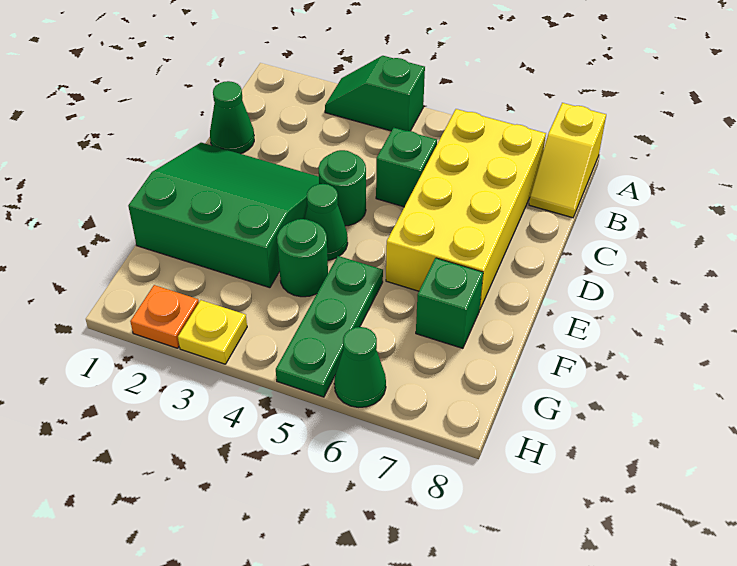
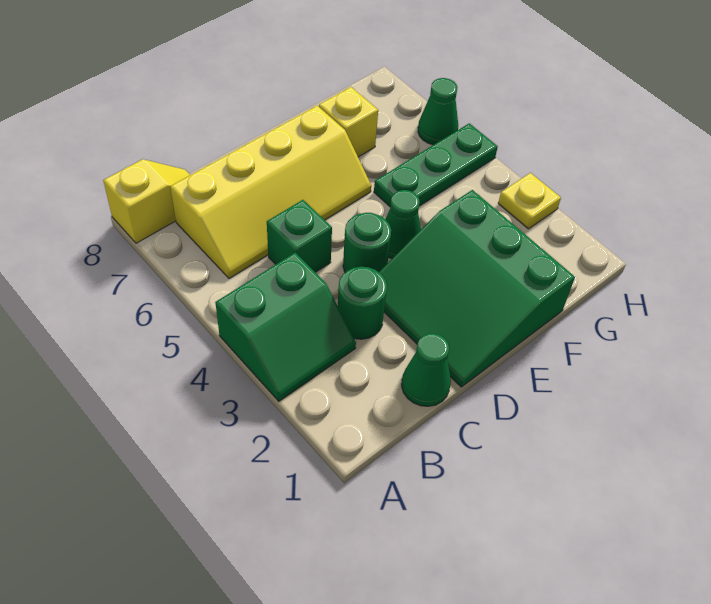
green 1x2 slope [325,56,425,131] -> green 2x2 slope [215,253,356,401]
yellow 2x4 brick [386,109,546,310] -> yellow 2x4 slope [170,106,371,278]
green 1x1 round brick [277,219,328,297] -> green 1x1 round brick moved to [338,267,387,339]
green 1x1 brick [416,258,483,348] -> yellow 1x1 brick [319,87,378,157]
orange 1x1 plate [130,285,199,348] -> none

